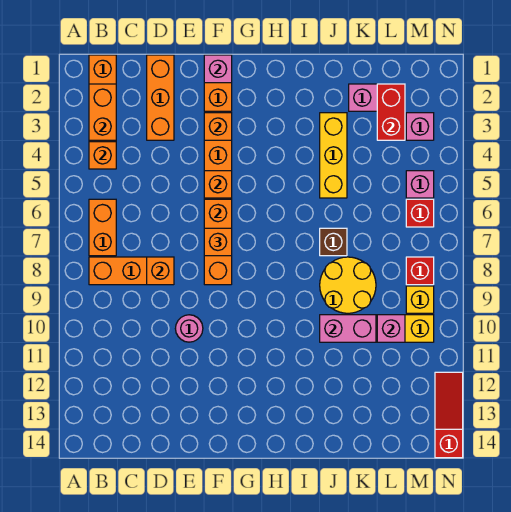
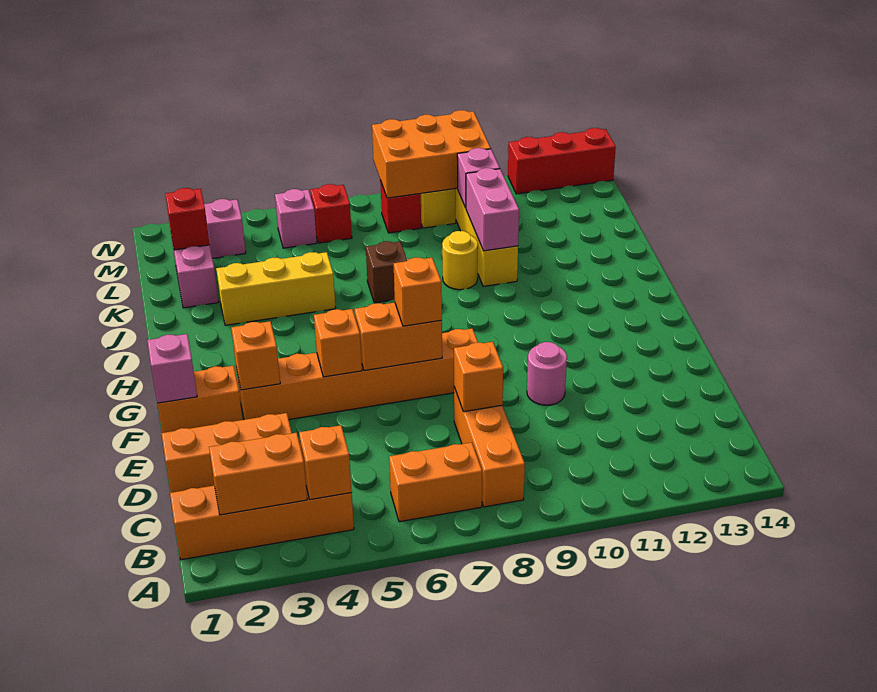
yellow 2x2 round brick [320,257,376,313] -> yellow 1x1 round brick [442,231,478,290]
red 1x2 brick [377,84,405,140] -> red 1x1 brick [165,188,210,250]
none -> orange 2x3 brick [372,110,491,198]
red 1x3 slope [435,372,463,458] -> red 1x3 brick [508,128,616,194]

